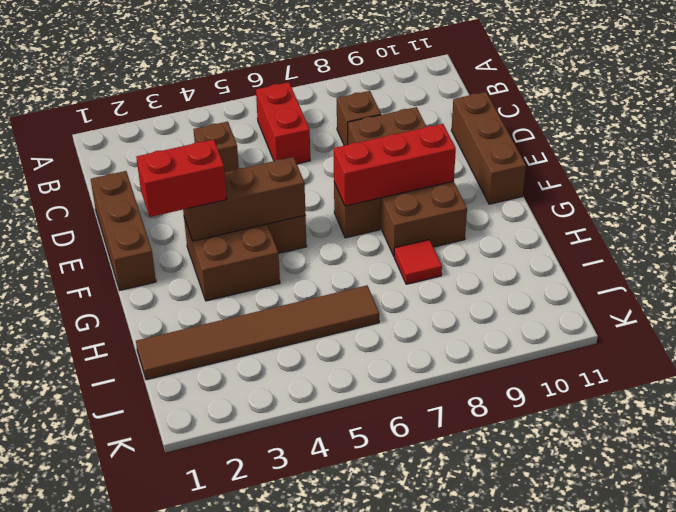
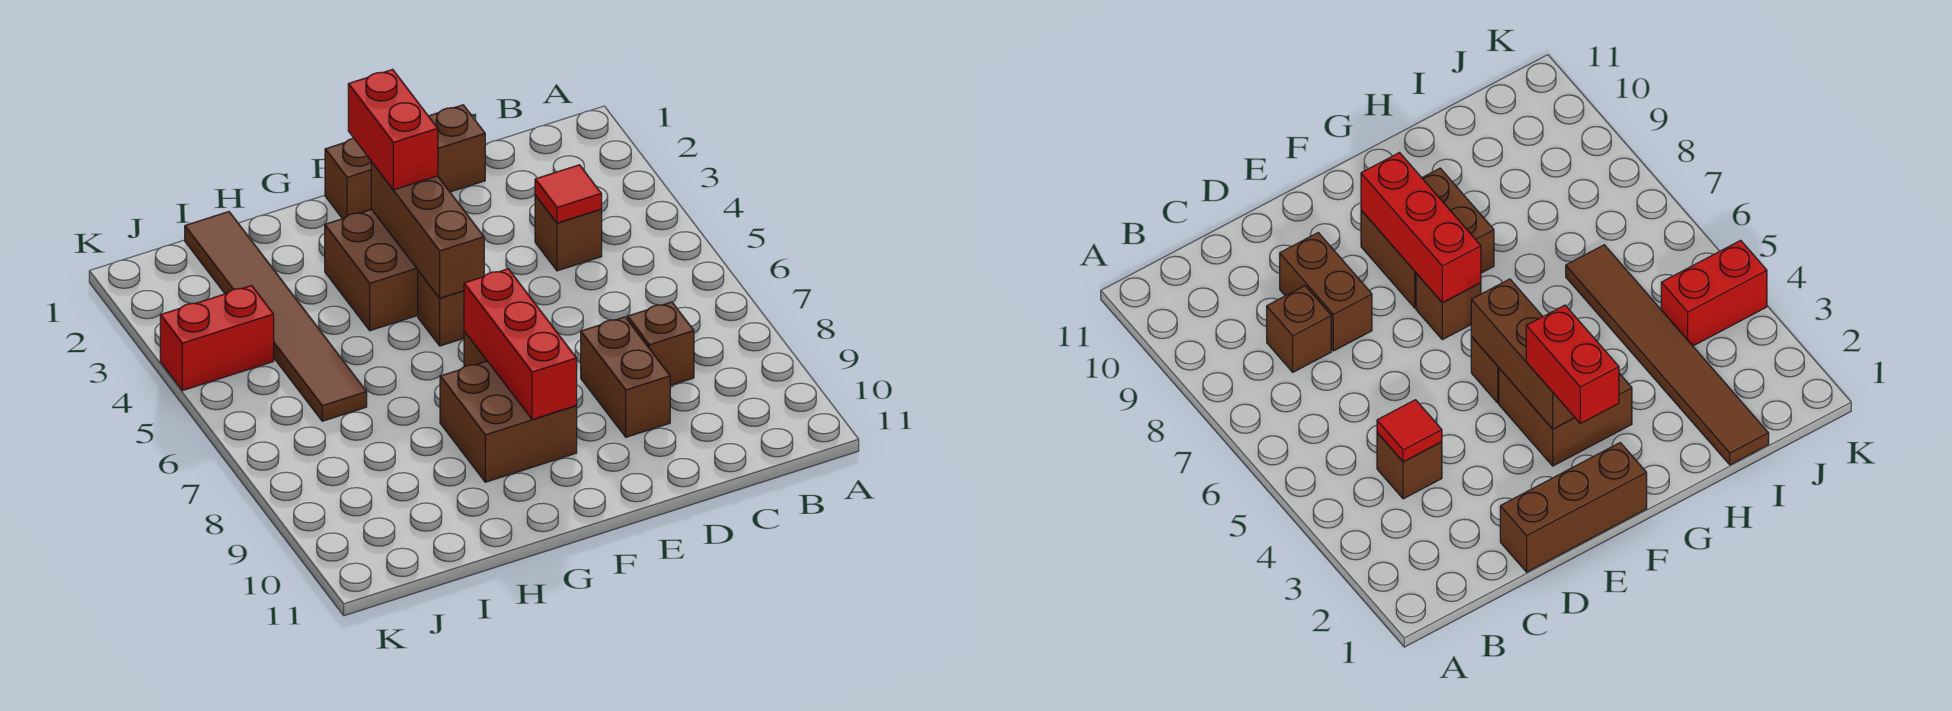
red 1x2 brick [256,82,310,164] -> red 1x2 brick moved to [160,286,274,391]
brown 1x3 brick [452,92,526,204] -> none
red 1x1 tile [394,240,442,284] -> red 1x1 tile moved to [535,165,602,223]

